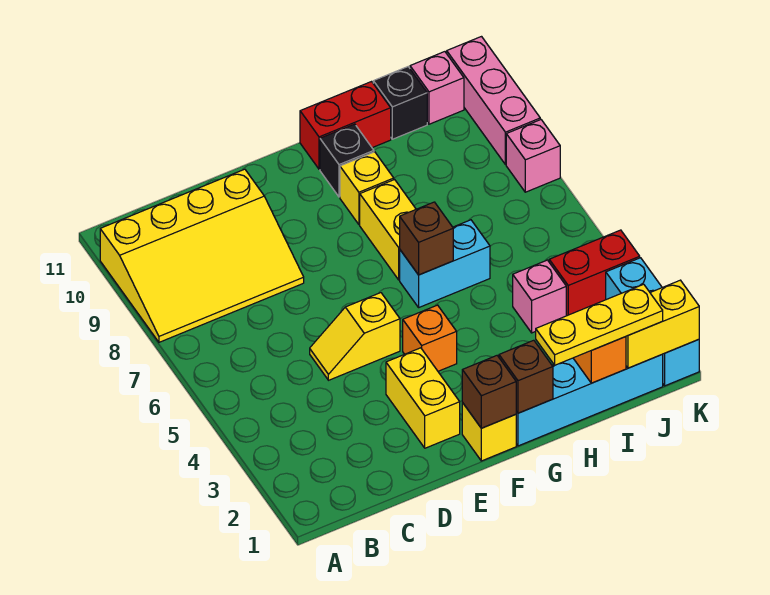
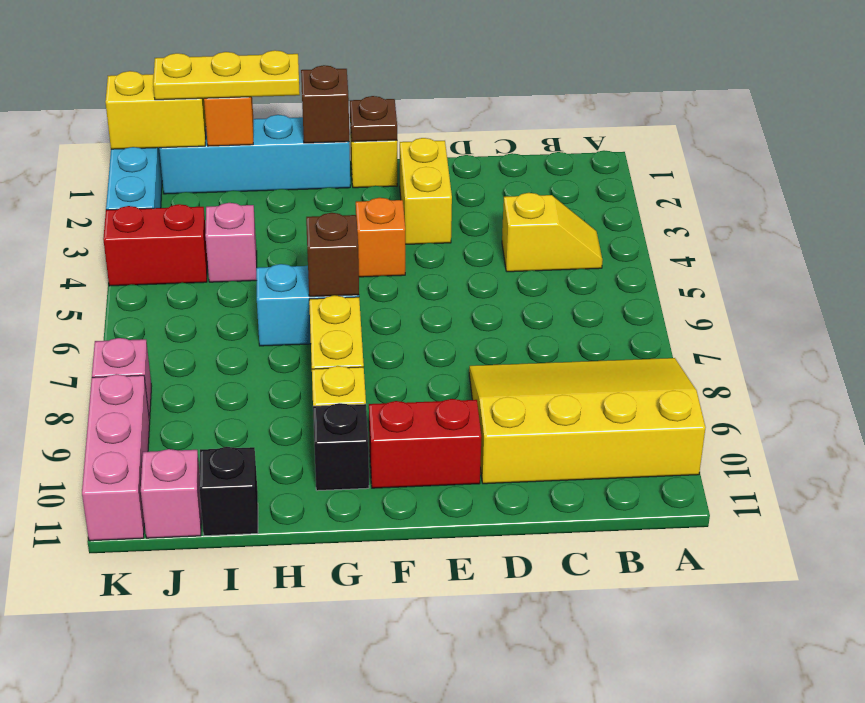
yellow 1x2 slope [310,293,400,380] -> yellow 1x2 slope moved to [502,193,603,272]
brown 1x1 brick [462,356,516,428] -> brown 1x1 plate [350,96,397,142]
red 1x2 brick [300,82,391,169] -> red 1x2 brick moved to [369,399,481,488]

